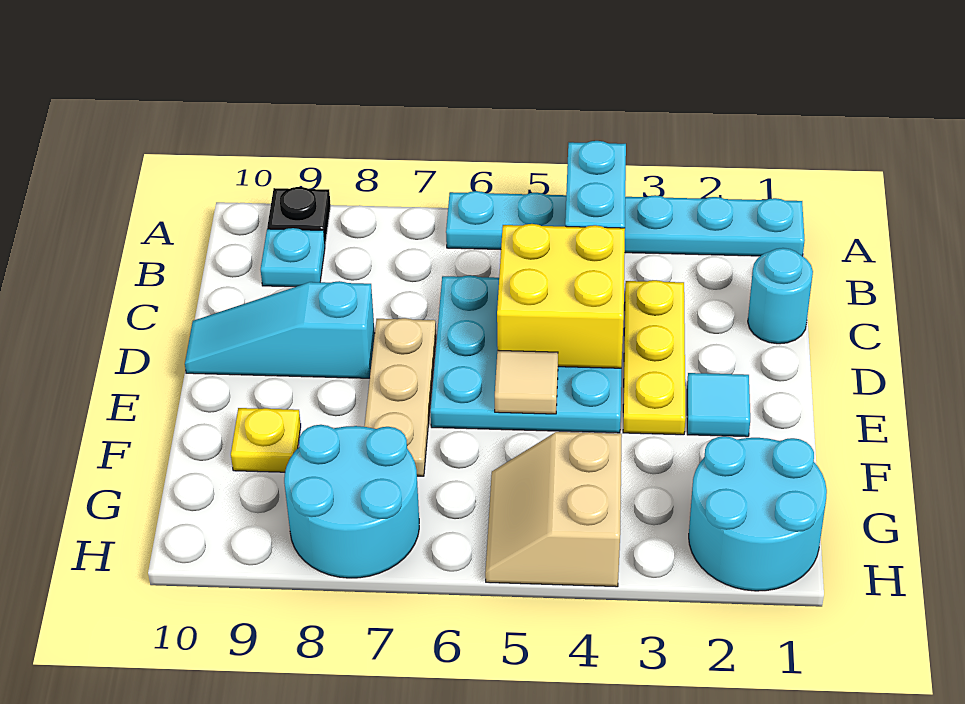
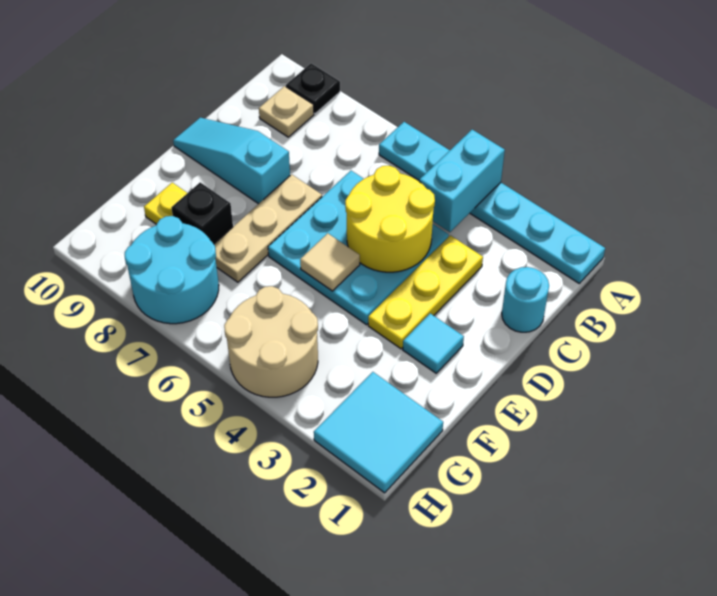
cyan 1x1 plate [261,228,325,287] -> tan 1x1 plate [259,86,314,137]
yellow 2x2 brick [497,224,625,368] -> yellow 2x2 round brick [345,166,435,272]
none -> black 1x1 brick [171,182,233,244]
cyan 2x2 round brick [689,436,827,591] -> cyan 2x2 tile [314,372,443,493]
tan 2x2 slope [485,432,622,587] -> tan 2x2 round brick [224,286,318,397]

